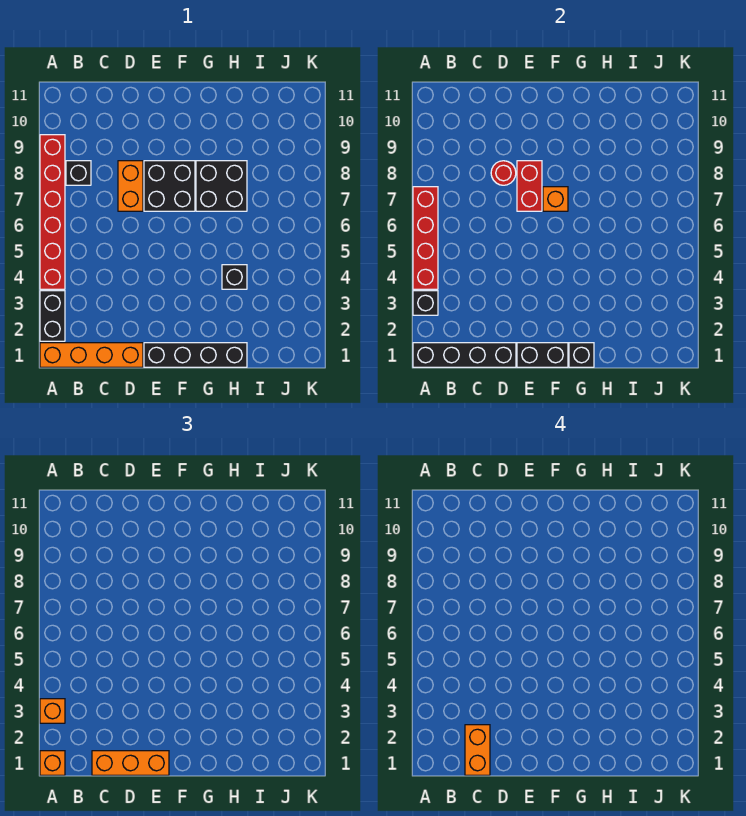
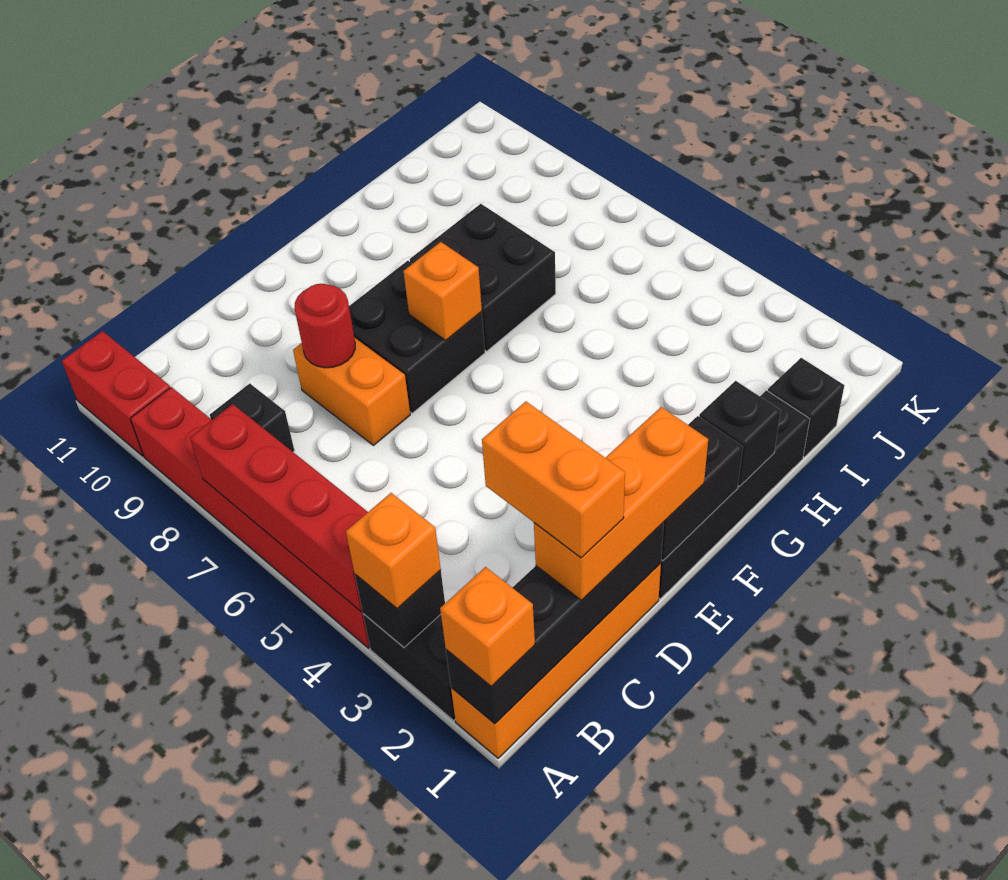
red 1x2 brick [517,161,542,211] -> red 1x2 brick moved to [62,331,170,456]
black 1x1 brick [222,265,247,289] -> black 1x1 brick moved to [768,358,844,457]

